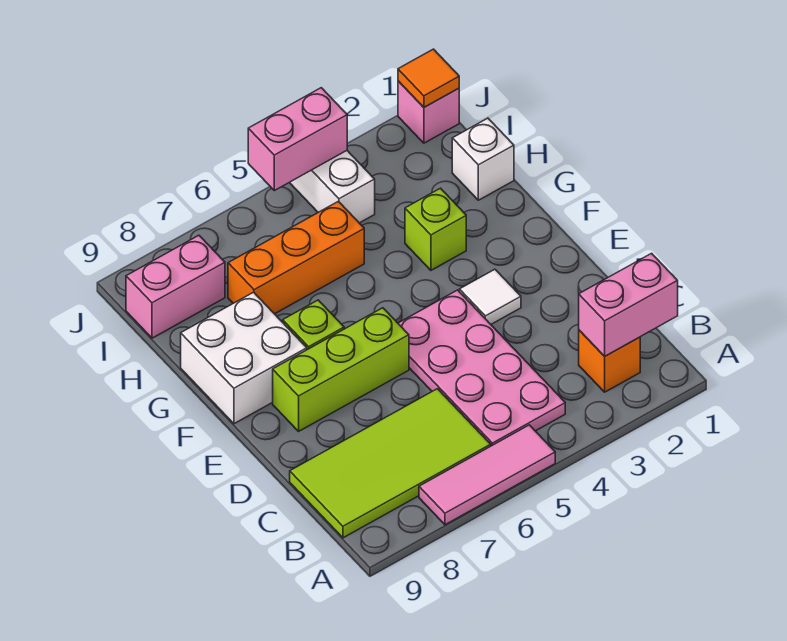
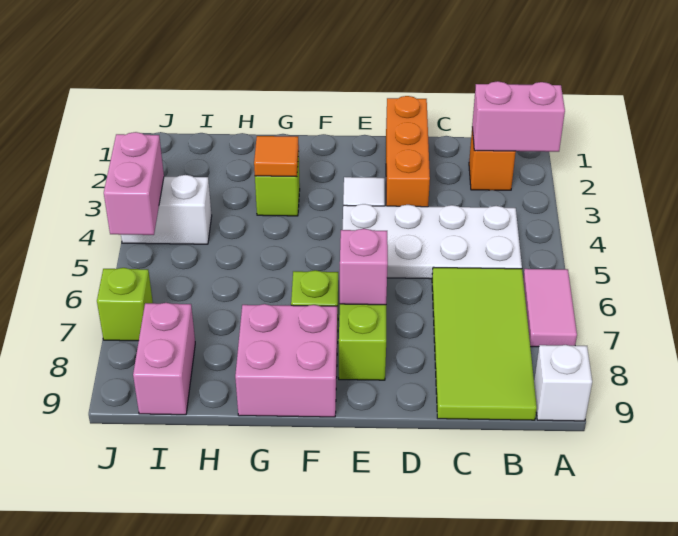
pink 1x3 tile [419,425,555,525] -> pink 1x2 tile [523,269,577,347]
pink 1x2 brick [579,253,678,356] -> pink 1x2 brick turned to [472,81,565,152]
pink 2x4 plate [398,290,565,446] -> white 2x4 plate [343,204,522,279]
white 2x2 brick [181,292,307,424] -> pink 2x2 brick [235,304,337,417]
white 1x1 brick [452,118,514,200] -> white 1x1 brick moved to [534,345,592,421]
orange 1x3 brick [228,201,364,314] -> orange 1x3 brick moved to [386,96,430,207]
pink 1x1 brick [398,81,459,143] -> pink 1x1 brick moved to [340,229,388,305]
orange 1x1 tile [398,49,459,107] -> orange 1x1 tile moved to [254,136,299,177]
none -> lime 1x1 brick [97,268,153,341]

